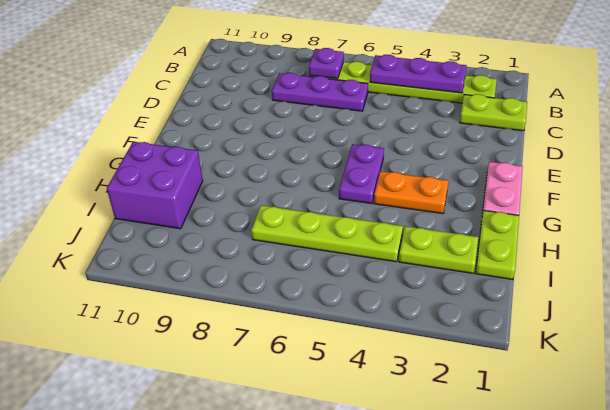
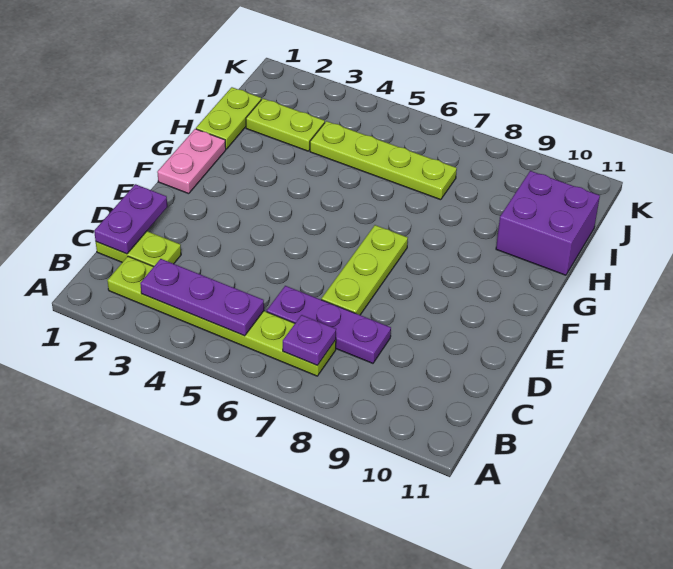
none -> lime 1x3 plate [321,225,408,315]
purple 1x2 plate [339,144,384,204] -> purple 1x2 plate moved to [94,184,167,254]
orange 1x2 plate [374,171,448,214] -> none

